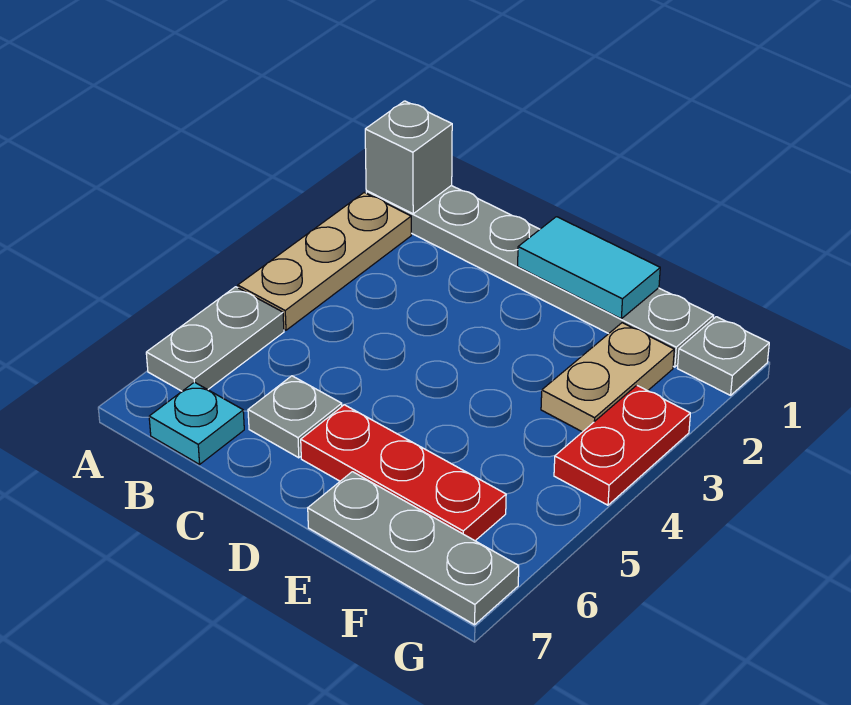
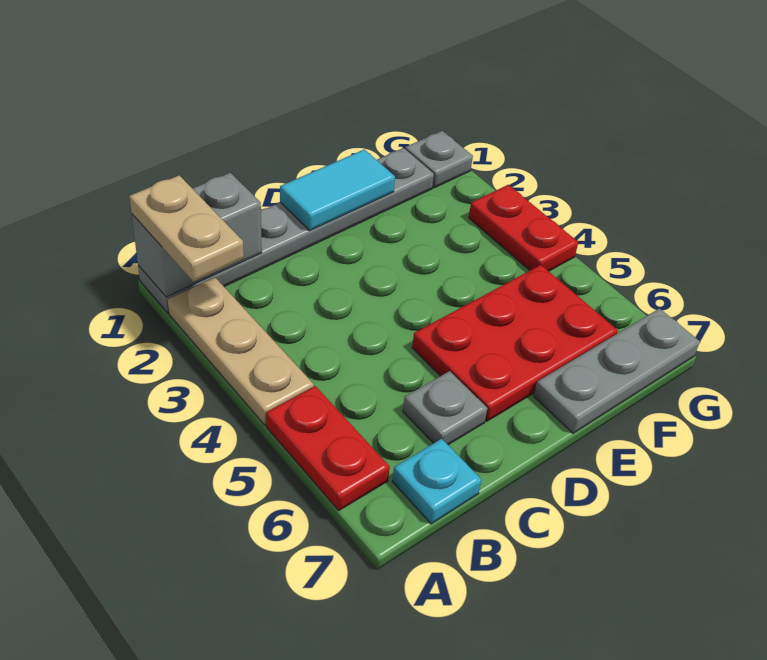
grey 1x1 brick [365,101,452,214] -> grey 1x2 brick [132,173,262,297]
grey 1x2 plate [146,287,284,391] -> red 1x2 plate [266,386,390,510]
red 1x3 plate [301,405,506,541] -> red 2x3 plate [412,265,618,421]
tan 1x2 plate [541,323,674,432] -> tan 1x2 plate moved to [129,175,244,281]

